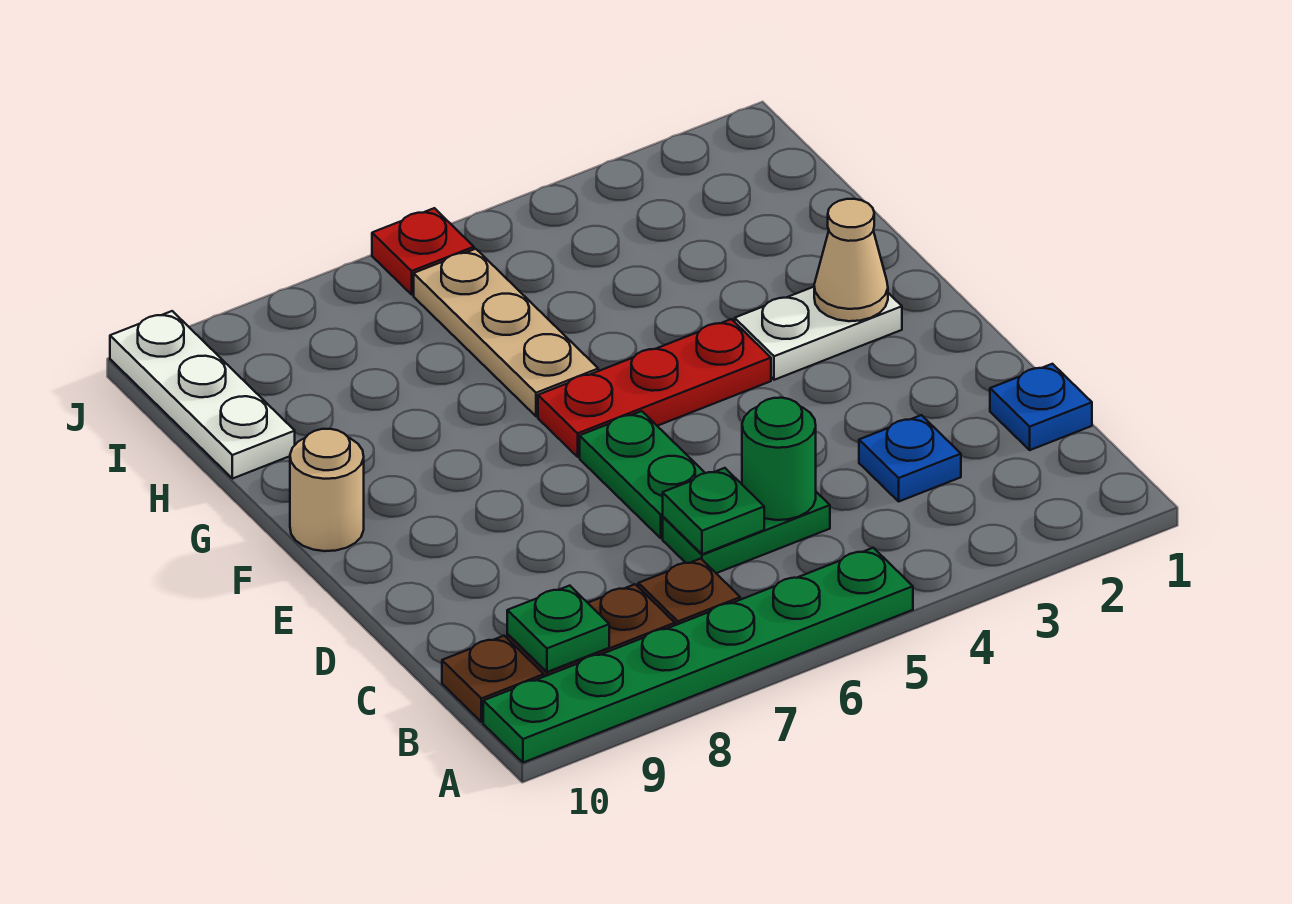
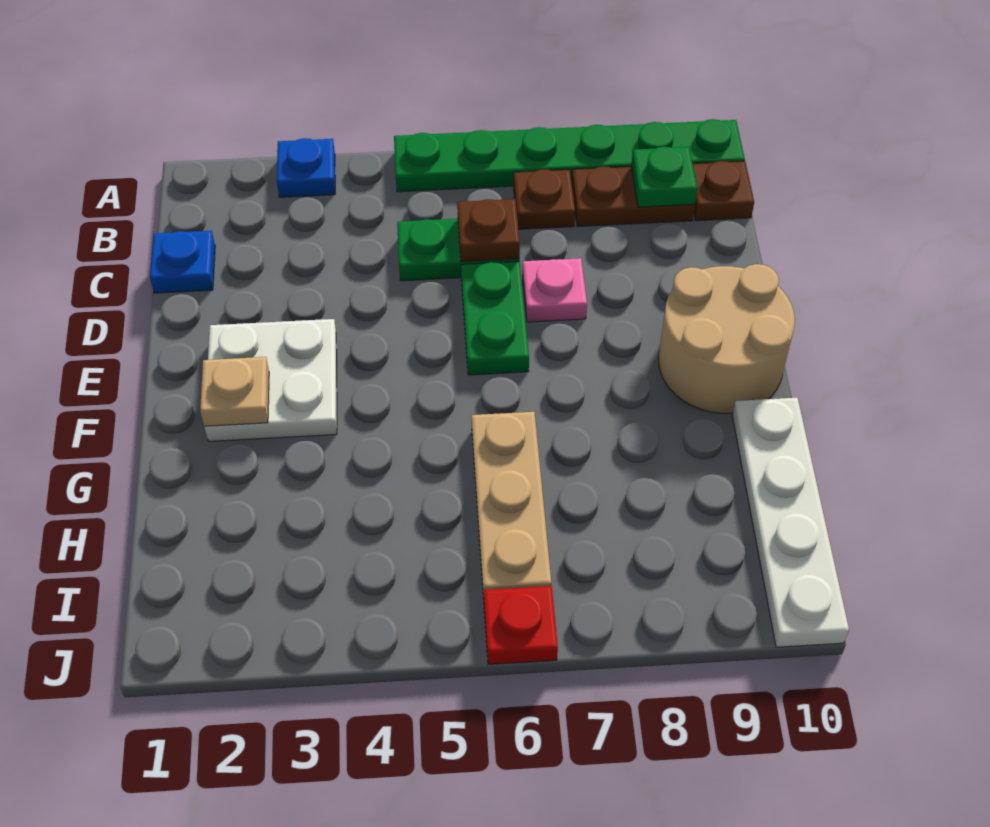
blue 1x1 plate [859,415,961,501] -> blue 1x1 plate moved to [277,138,335,197]
green 1x1 round brick [742,398,816,520] -> none
green 1x1 plate [663,468,764,554] -> brown 1x1 plate [457,199,520,262]
none -> pink 1x1 plate [522,258,587,322]
white 1x2 plate [735,287,902,380] -> white 2x2 plate [204,319,337,441]
tan 1x1 cone [814,199,888,321] -> tan 1x1 plate [200,357,269,427]
red 1x3 plate [538,319,771,457] -> none
tan 1x1 round brick [290,429,364,551] -> tan 2x2 round brick [659,264,795,413]
white 1x3 plate [110,311,295,479] -> white 1x4 plate [732,398,849,647]

